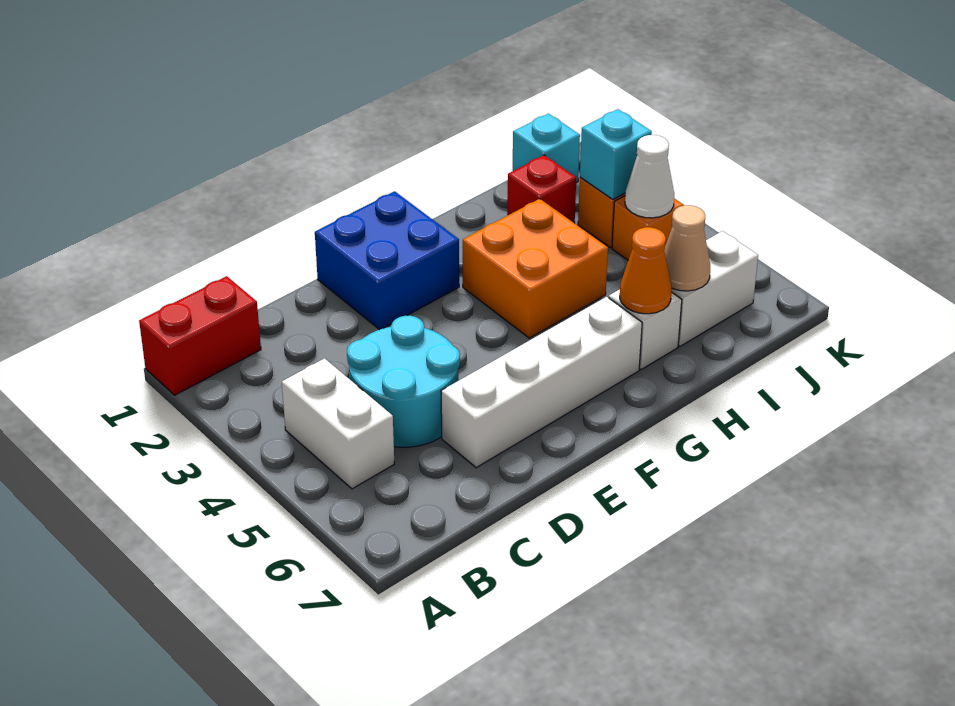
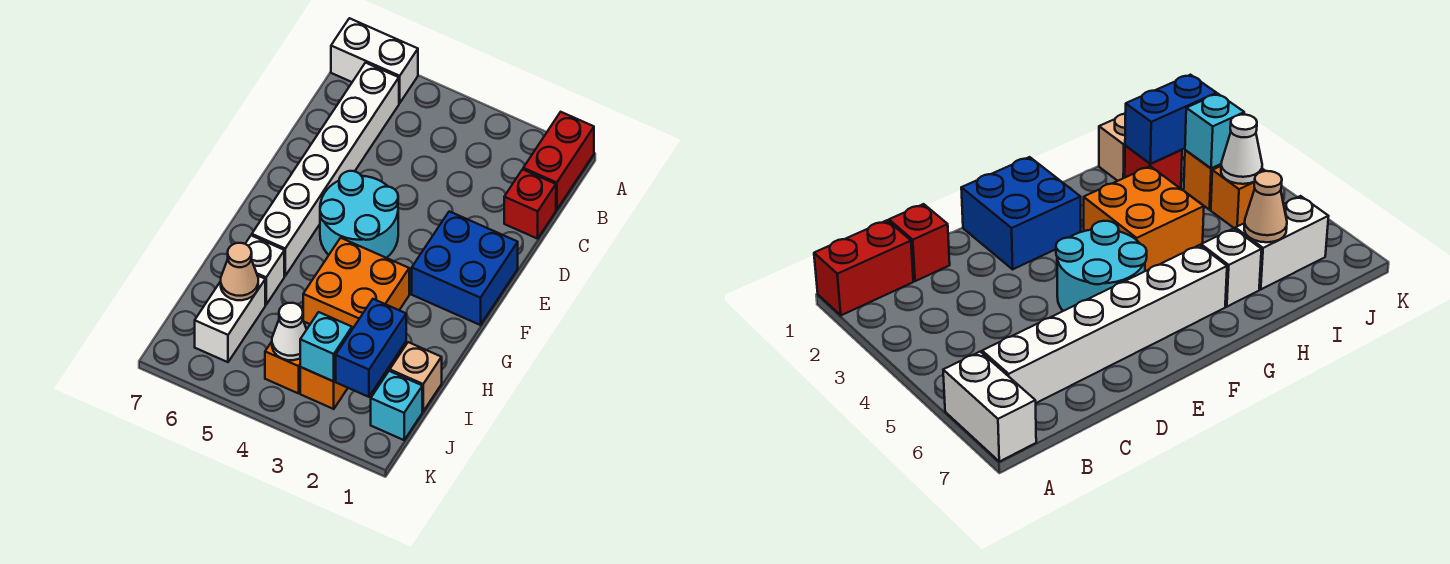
white 1x2 brick [282,358,394,489] -> white 1x2 brick moved to [331,18,418,103]
none -> red 1x1 brick [504,169,556,239]
cyan 2x2 round brick [347,316,460,447] -> cyan 2x2 round brick moved to [320,171,398,258]
white 1x4 brick [441,297,642,468] -> white 1x6 brick [252,63,399,276]
orange 1x1 cone [620,227,672,314] -> none
none -> tan 1x1 brick [390,342,442,411]
none -> blue 1x2 brick [336,299,406,397]

